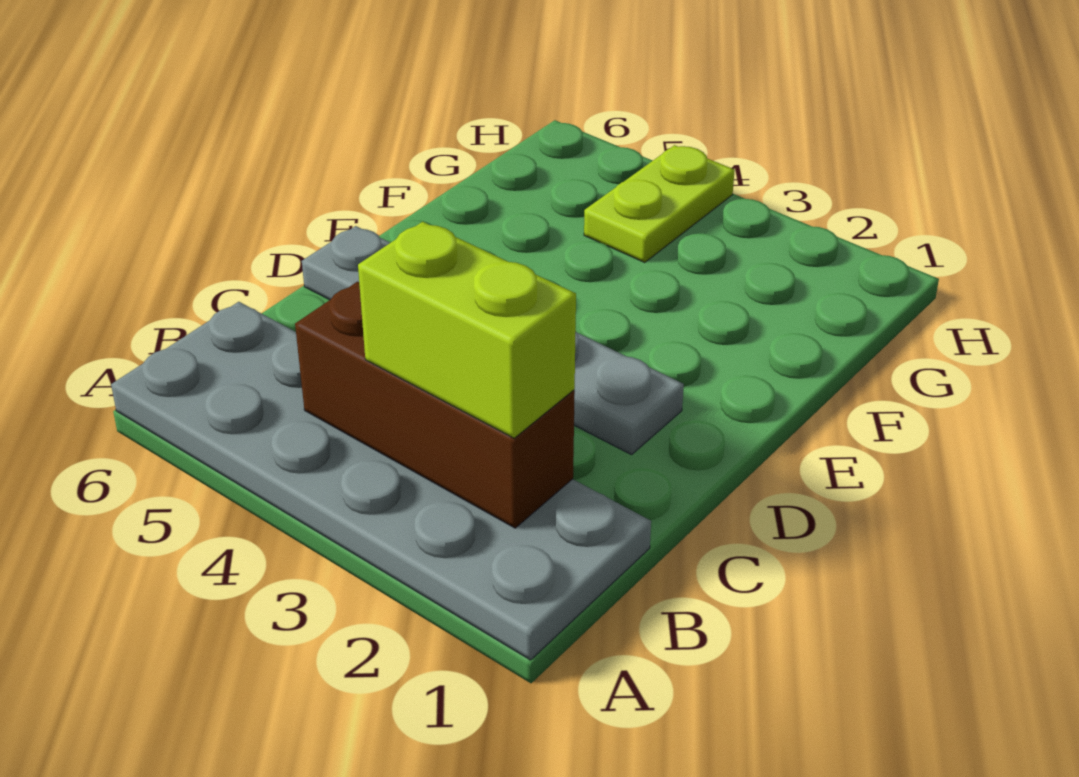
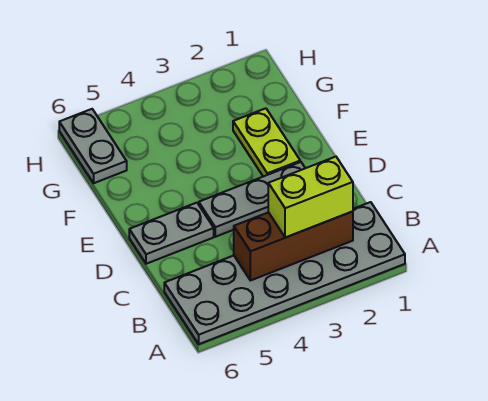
lime 1x2 plate [584,145,735,263] -> lime 1x2 plate moved to [233,108,300,177]
none -> grey 1x2 plate [59,109,127,183]

